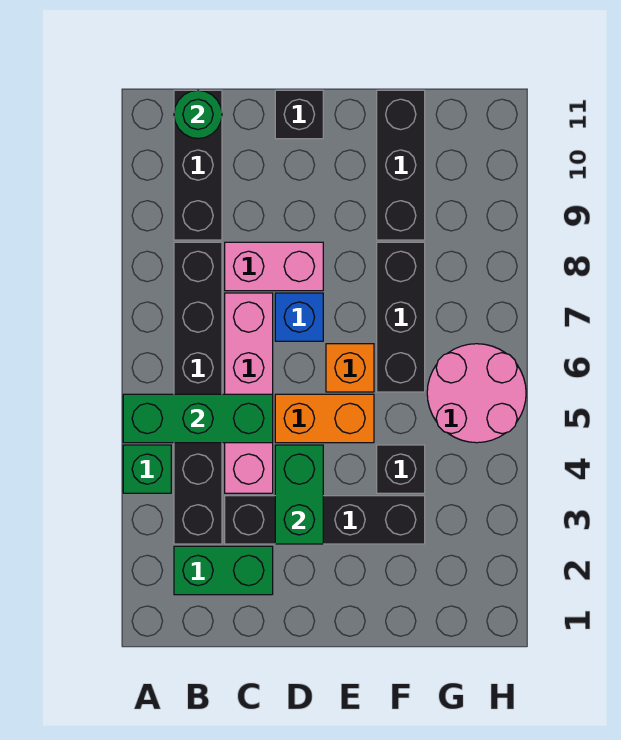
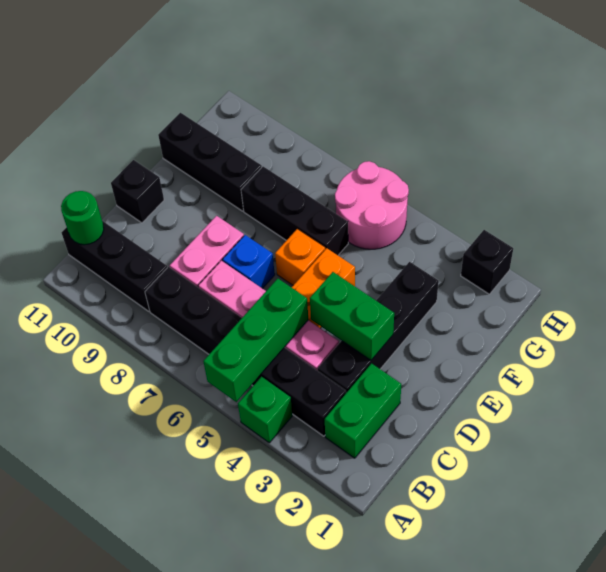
black 1x1 brick [377,445,425,493] -> black 1x1 brick moved to [461,230,513,294]

